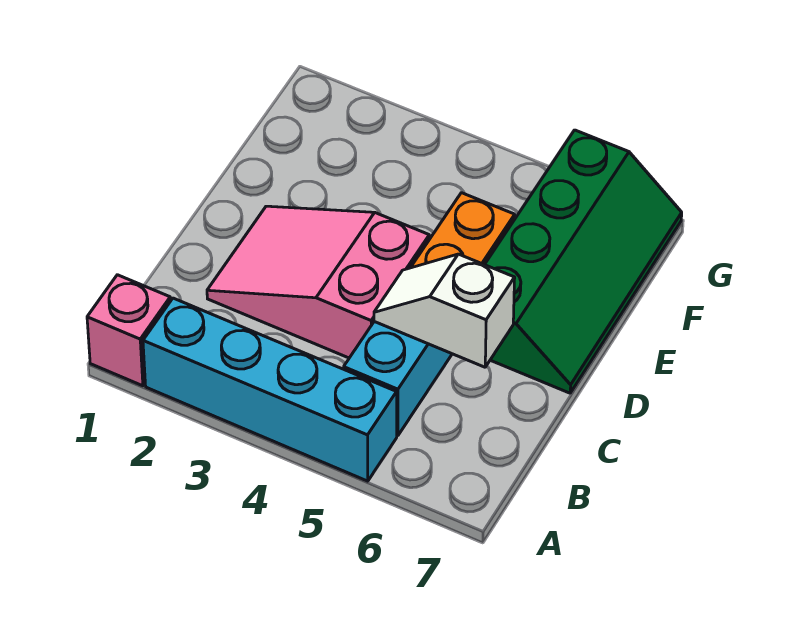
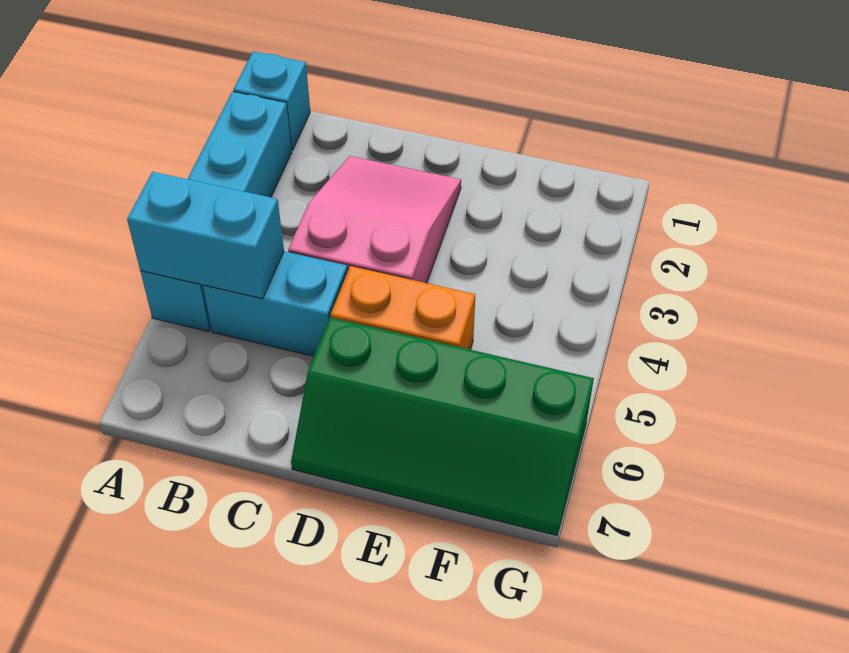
pink 1x1 brick [87,275,170,386] -> cyan 1x1 brick [233,52,310,150]
none -> cyan 1x2 brick [127,172,284,299]
white 1x2 slope [374,254,515,367] -> none

